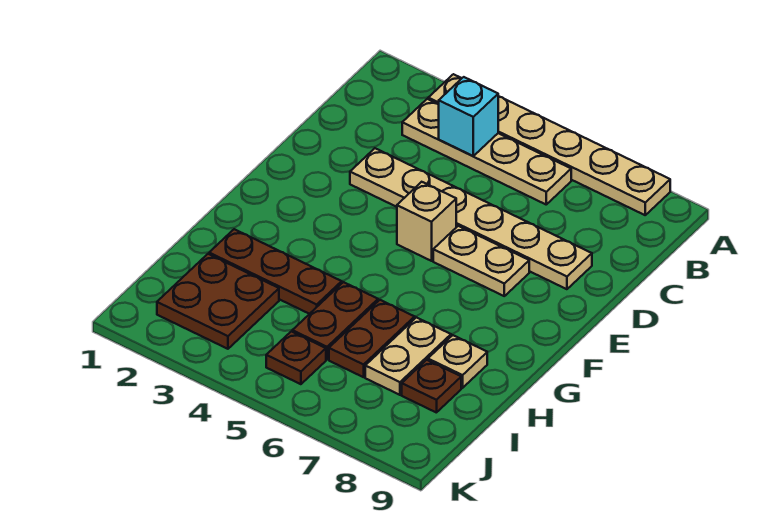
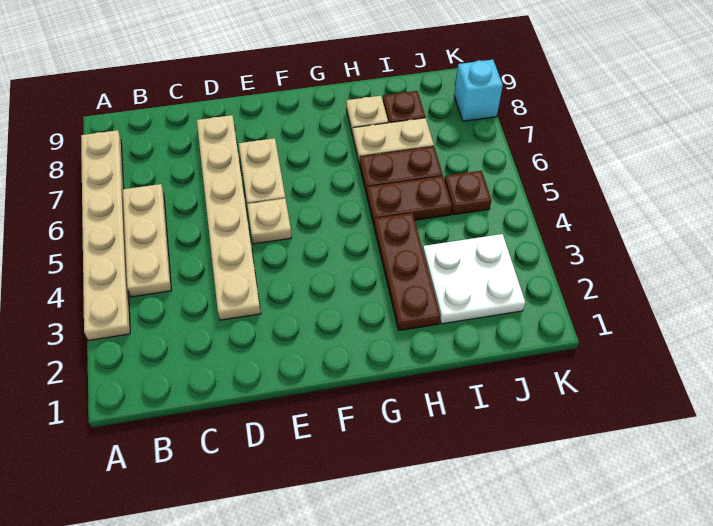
tan 1x4 plate [402,99,571,204] -> tan 1x3 plate [123,184,172,297]
cyan 1x1 brick [439,77,498,156] -> cyan 1x1 brick moved to [454,60,503,121]
tan 1x1 brick [397,182,456,261] -> tan 1x1 plate [247,198,292,244]
brown 2x2 plate [157,254,279,349] -> white 2x2 plate [423,234,525,324]

